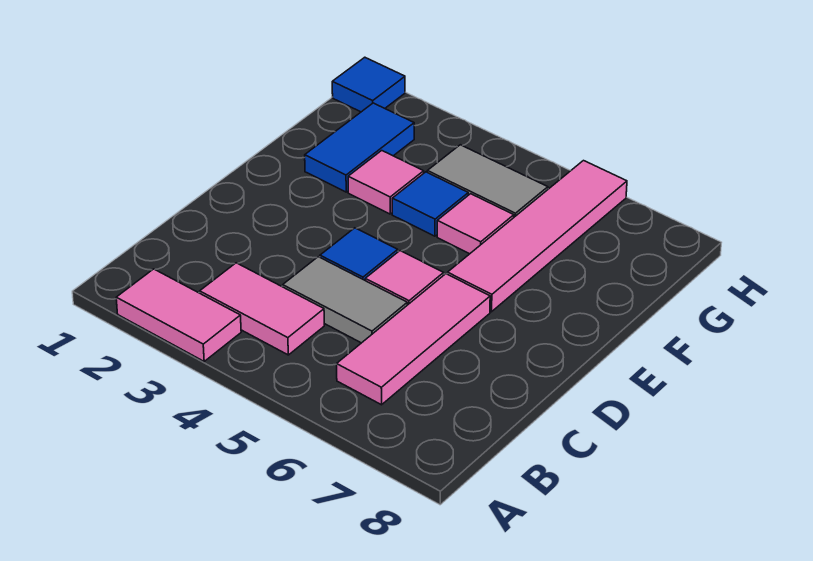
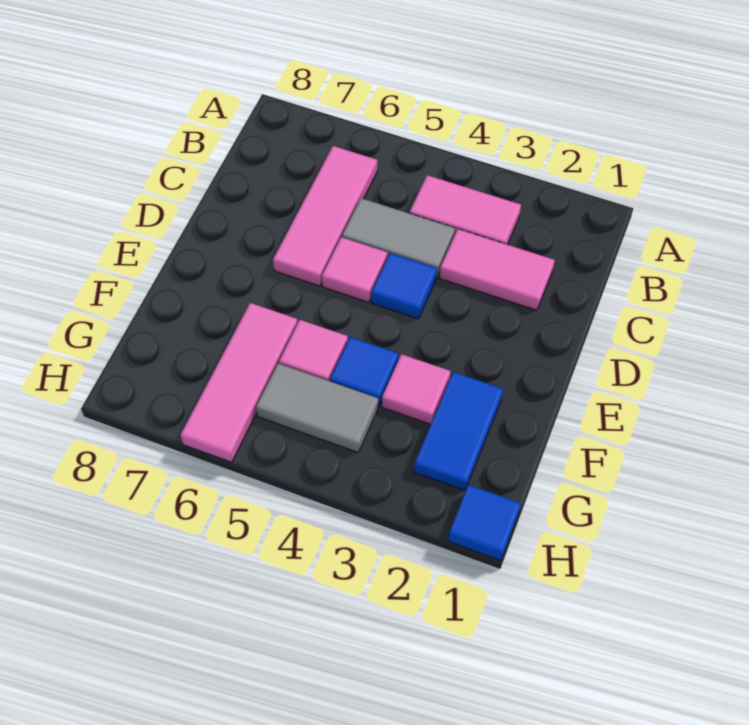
pink 1x2 tile [116,269,241,361] -> pink 1x2 tile moved to [440,229,555,310]
pink 1x4 tile [448,161,627,312] -> pink 1x3 tile [180,303,298,462]

